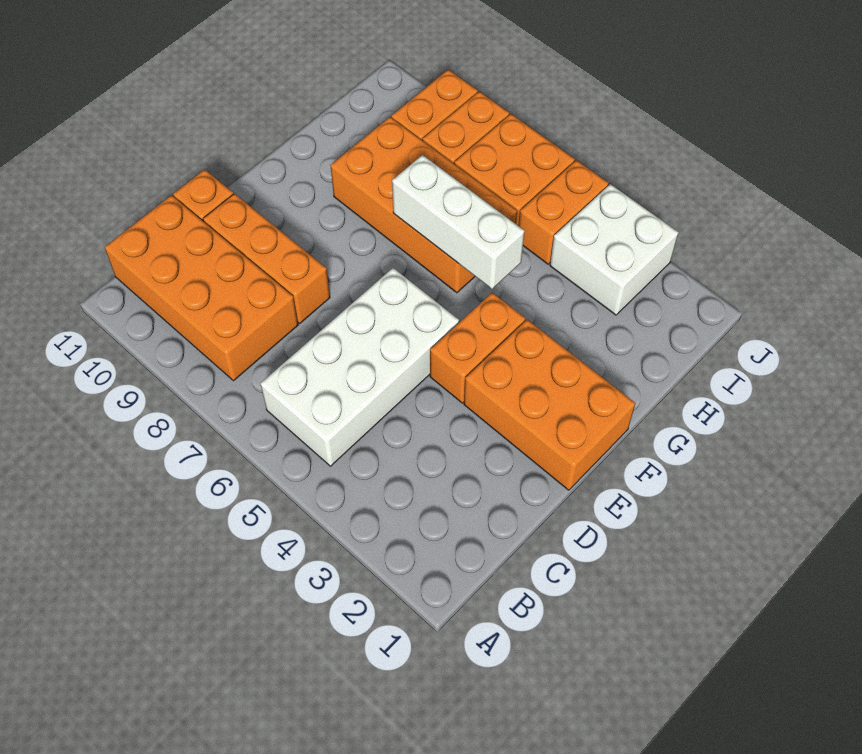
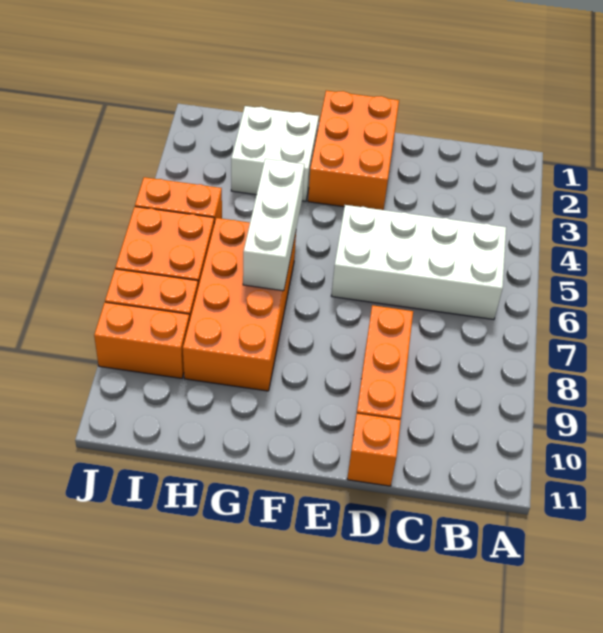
orange 2x4 brick [105,195,298,381] -> none
orange 1x2 brick [430,293,525,403] -> none
white 2x2 brick [550,184,679,315] -> white 2x2 brick moved to [231,106,319,201]

